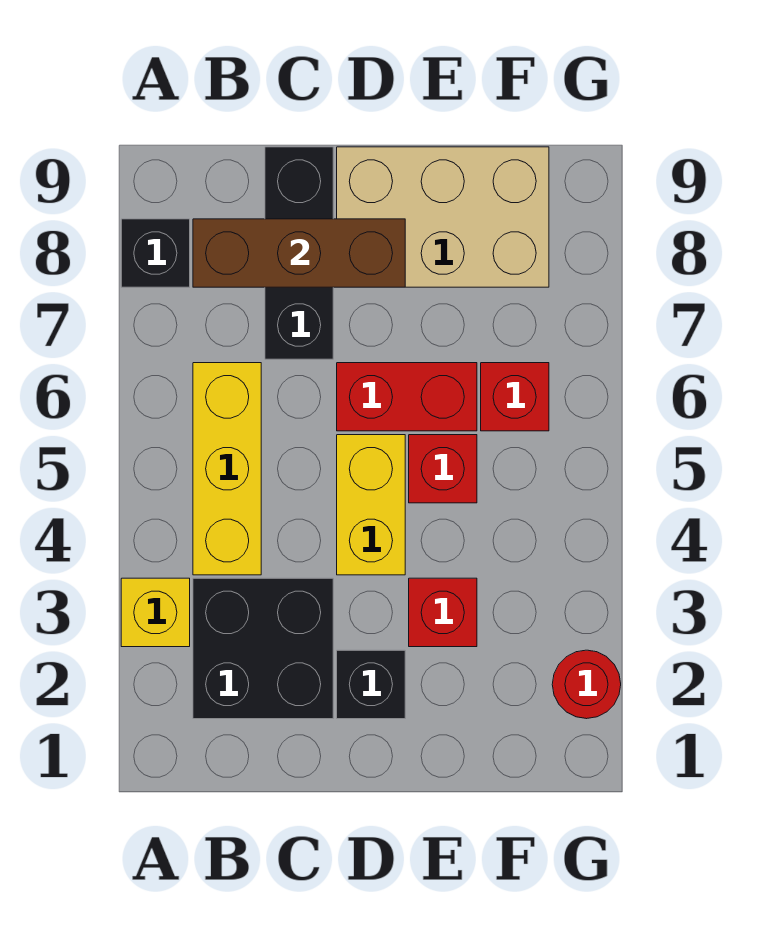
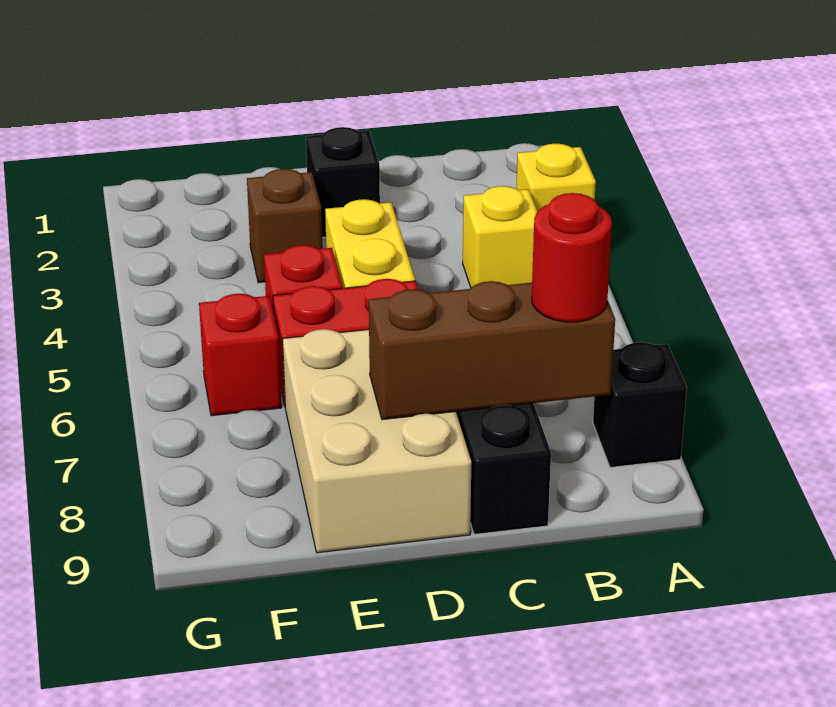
black 2x2 brick [193,578,333,719] -> none
yellow 1x3 brick [193,363,261,575] -> yellow 1x1 brick [463,186,537,287]
tan 2x3 brick [337,147,549,287] -> tan 2x3 brick turned to [283,329,471,553]
red 1x1 brick [409,578,477,647] -> brown 1x1 brick [247,169,323,283]
red 1x1 round brick [552,650,621,719] -> red 1x1 round brick moved to [532,193,612,322]

